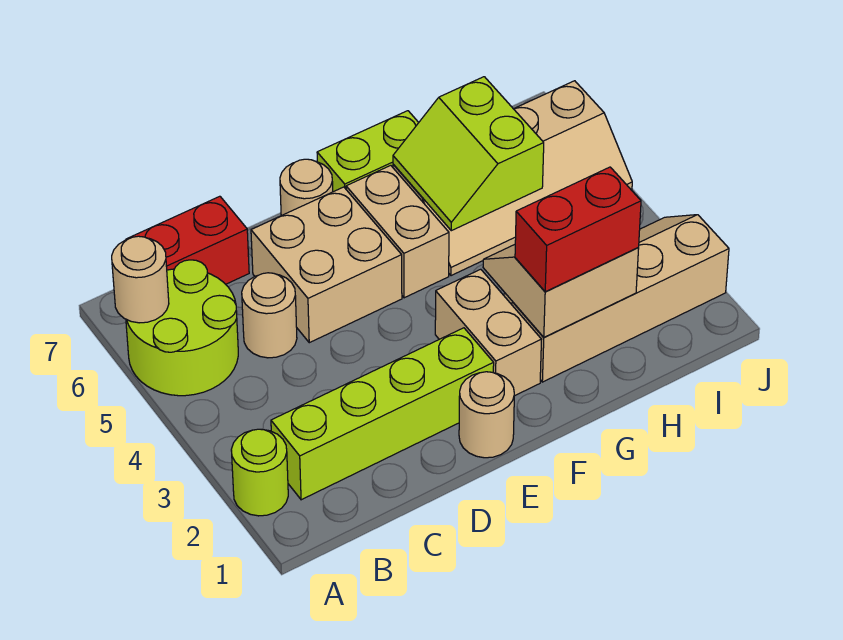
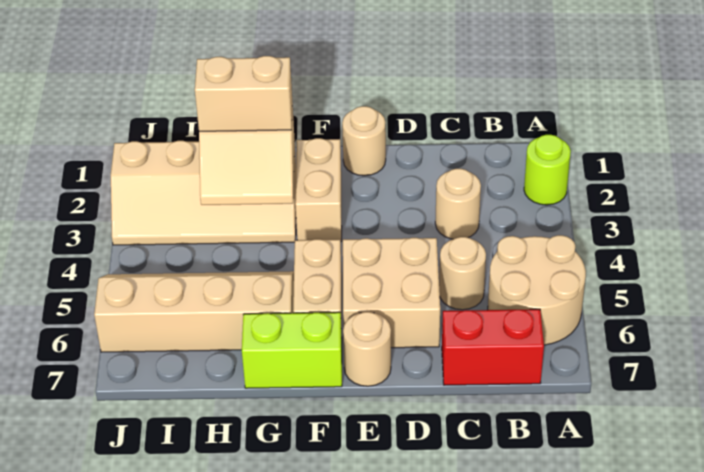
lime 2x2 round brick [126,260,238,396] -> tan 2x2 round brick [488,235,586,345]
tan 1x1 round brick [112,236,169,323] -> tan 1x1 round brick moved to [435,169,481,239]
lime 1x4 brick [271,328,494,500] -> none
red 1x2 brick [515,167,641,292] -> tan 1x2 brick [195,56,292,131]
lime 2x2 slope [393,77,544,231] -> none

